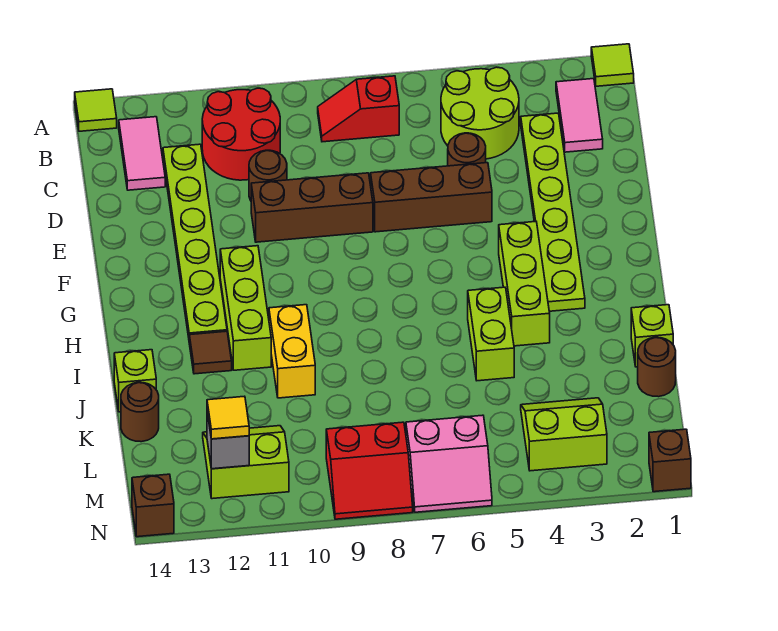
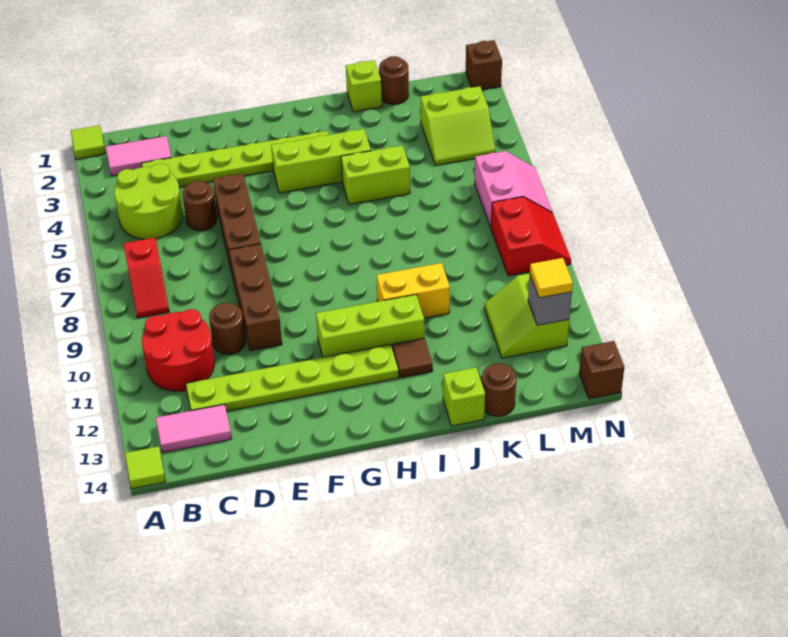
lime 2x2 slope [521,398,607,471] -> lime 2x2 slope turned to [421,86,495,165]

